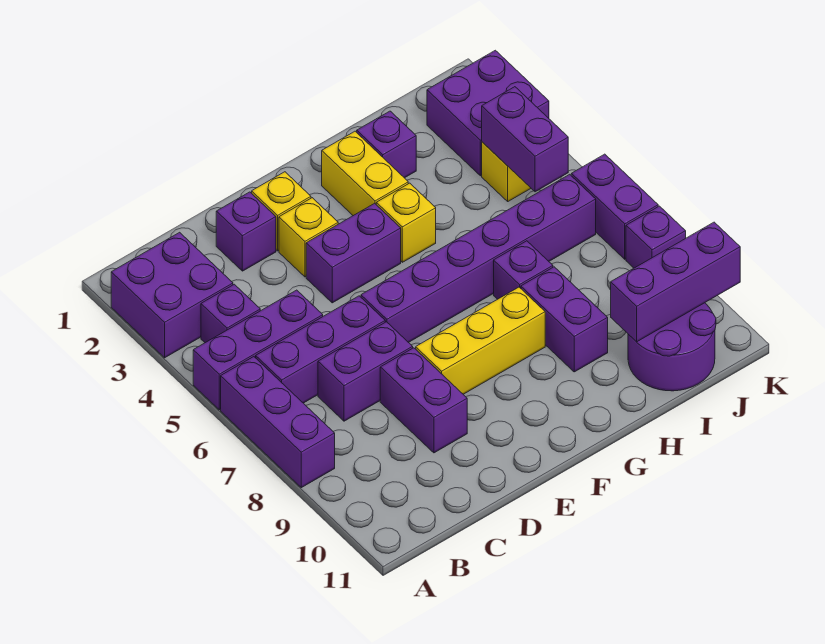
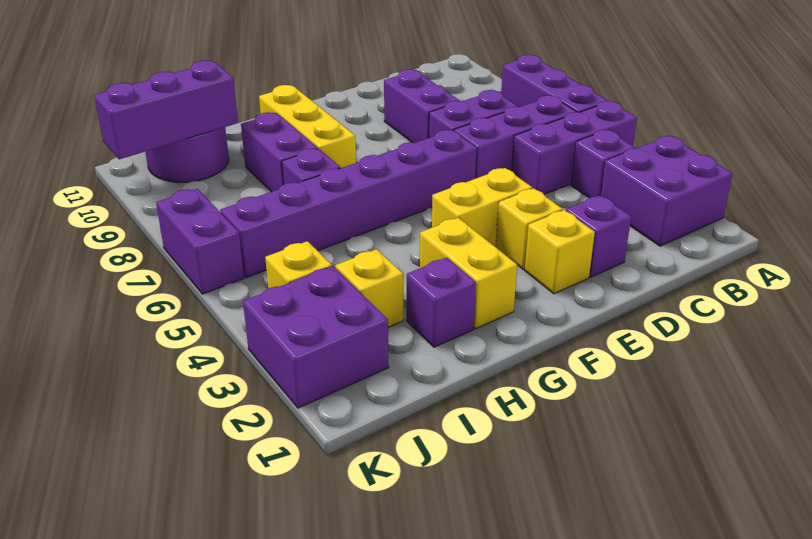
purple 1x2 brick [306,203,401,303] -> yellow 1x2 brick [432,168,532,246]
yellow 1x3 brick [416,287,545,394] -> yellow 1x3 brick turned to [259,85,356,168]
yellow 1x1 brick [376,183,436,262] -> yellow 1x1 brick moved to [335,249,403,327]
purple 1x2 brick [482,87,568,192] -> none
purple 1x1 brick [626,206,686,268] -> none

